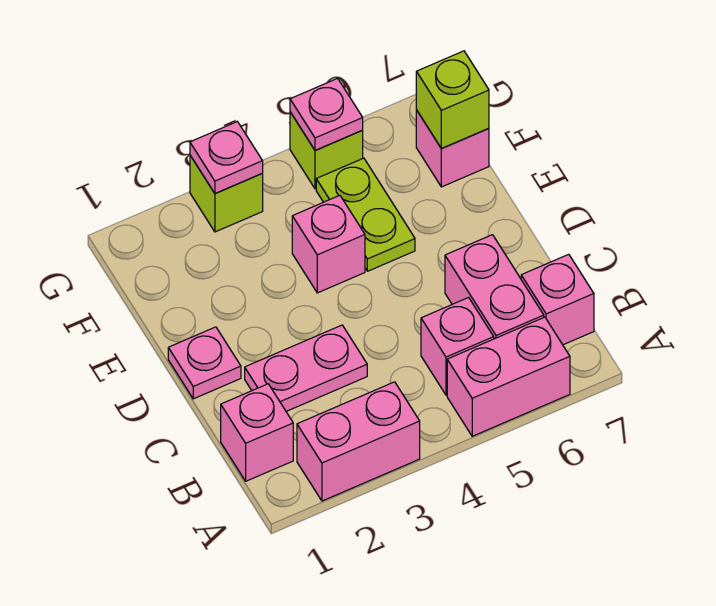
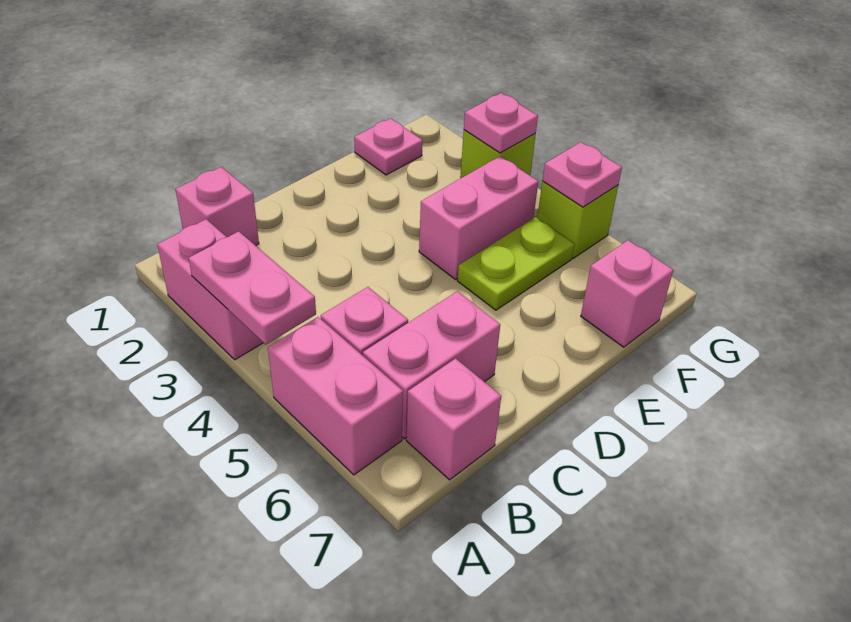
pink 1x2 plate [245,325,367,411] -> pink 1x2 plate moved to [189,231,316,344]
pink 1x1 plate [168,327,241,399] -> pink 1x1 plate moved to [354,118,423,175]
pink 1x1 brick [292,195,365,293] -> pink 1x2 brick [419,156,538,279]
lime 1x1 brick [416,51,489,148] -> none

